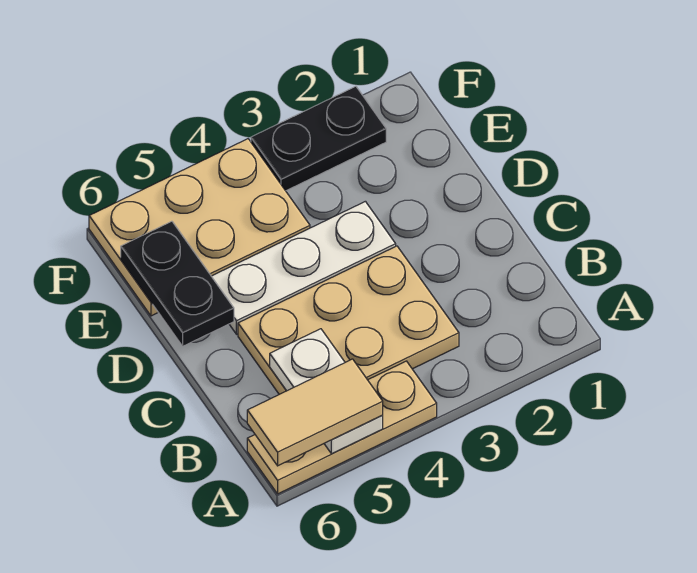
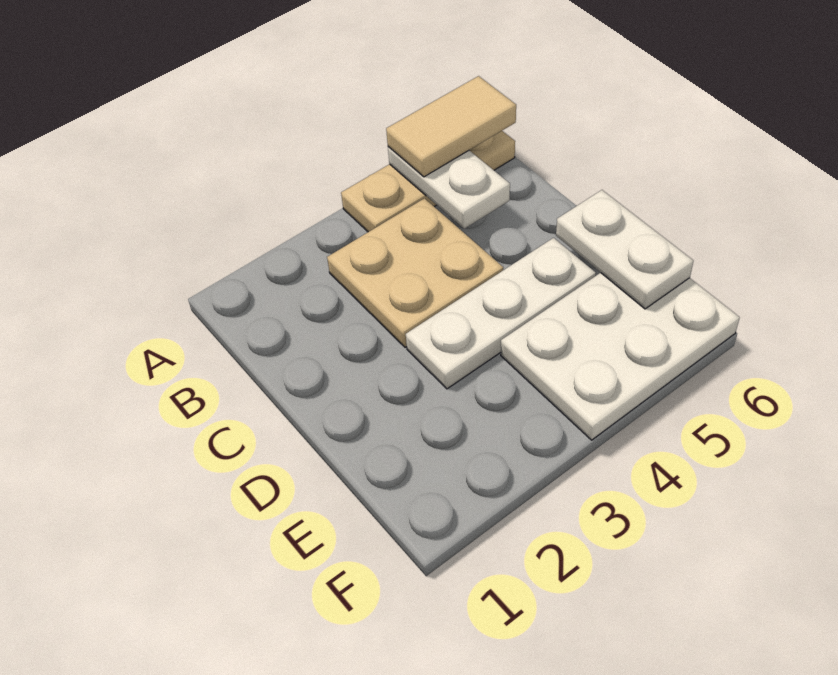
tan 2x3 plate [238,246,459,394] -> tan 2x2 plate [327,198,503,347]
black 1x2 plate [121,221,234,346] -> white 1x2 plate [556,190,693,309]
tan 2x3 plate [89,139,310,316] -> white 2x3 plate [501,273,740,440]
black 1x2 plate [251,86,386,191] -> none

